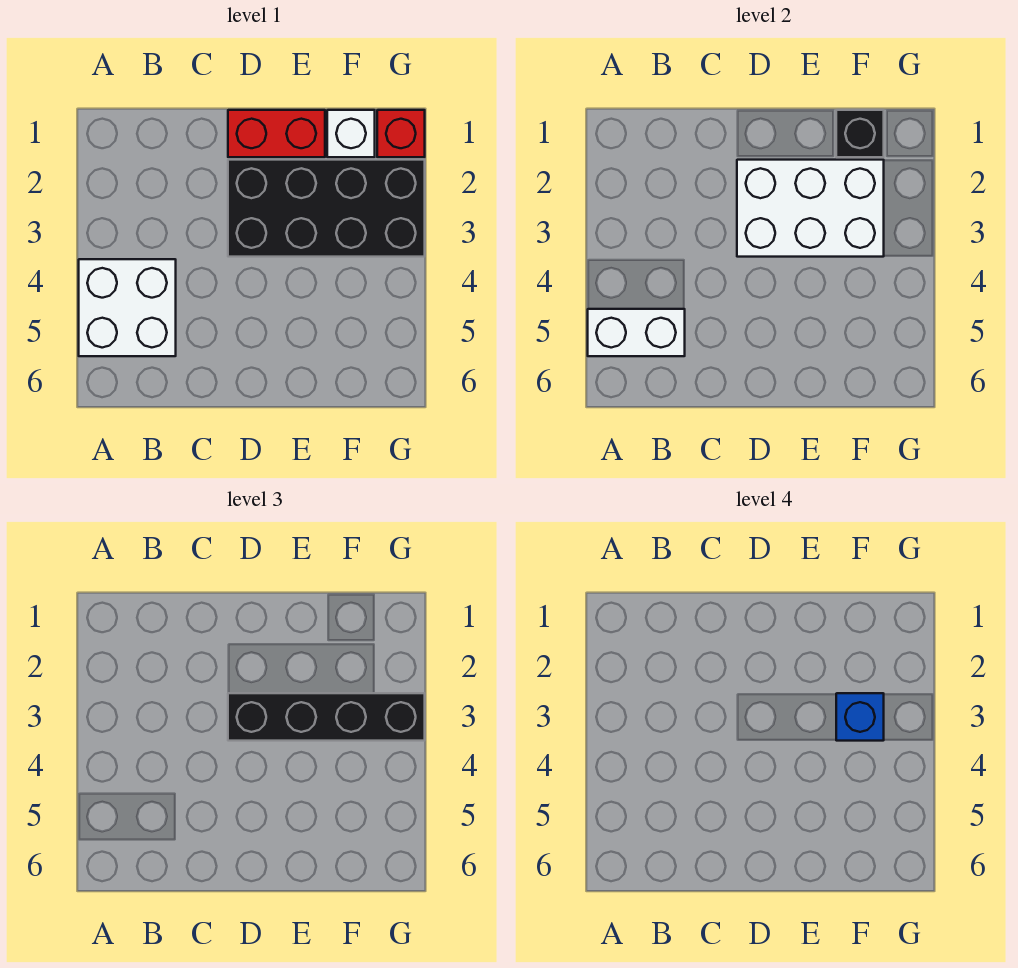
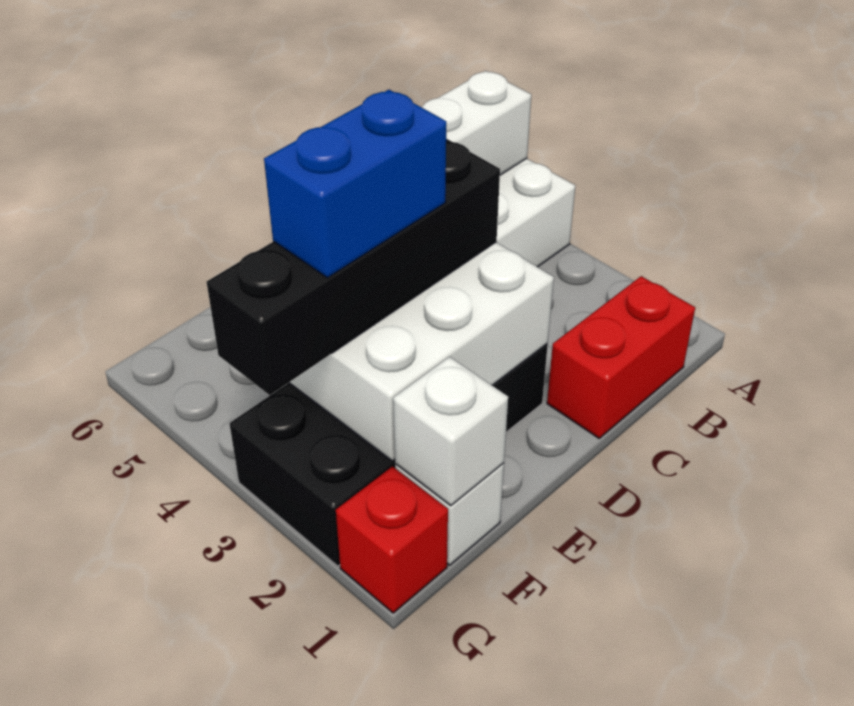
red 1x2 brick [228,110,325,157] -> red 1x2 brick moved to [547,276,695,438]
black 1x1 brick [836,110,884,157] -> white 1x1 brick [393,357,508,506]
blue 1x1 brick [836,693,884,741] -> blue 1x2 brick [264,90,446,278]

